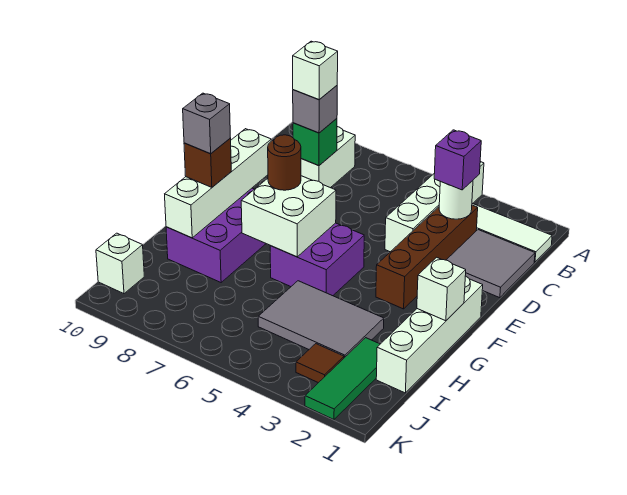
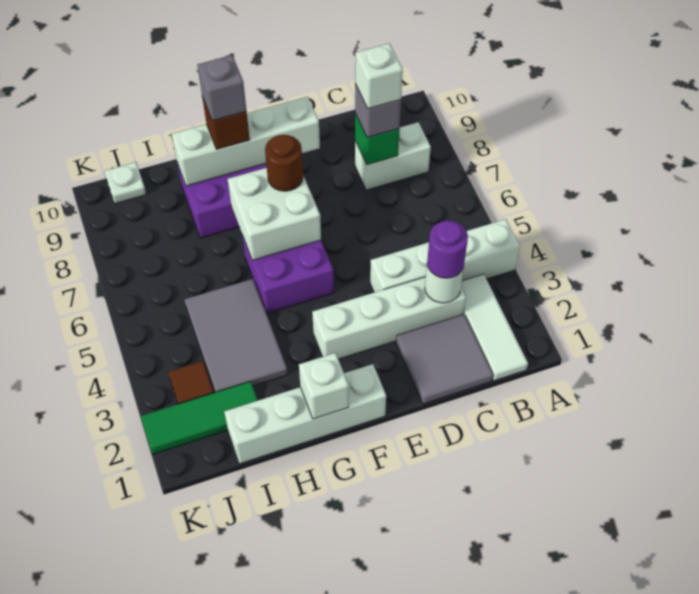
brown 1x4 brick [376,205,478,309] -> white 1x4 brick [312,277,466,359]
purple 1x1 brick [434,130,481,190] -> purple 1x1 round brick [427,221,468,278]
white 1x1 brick [96,233,144,294] -> white 1x1 plate [104,162,146,204]

